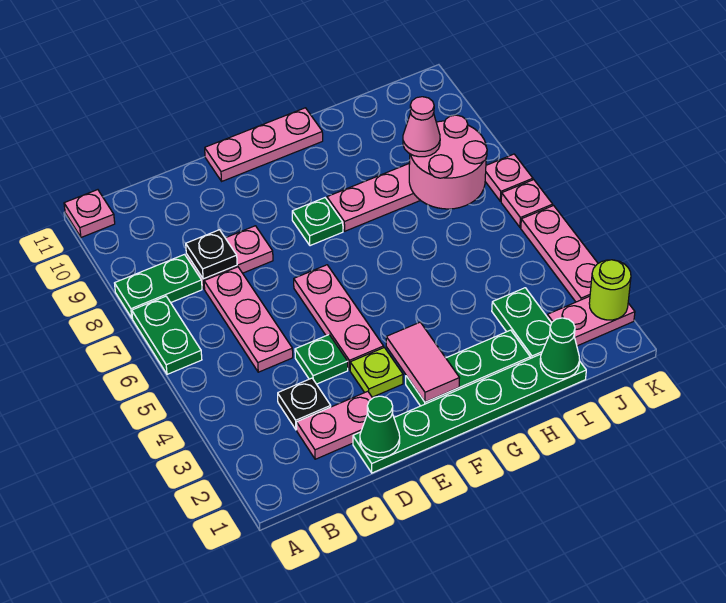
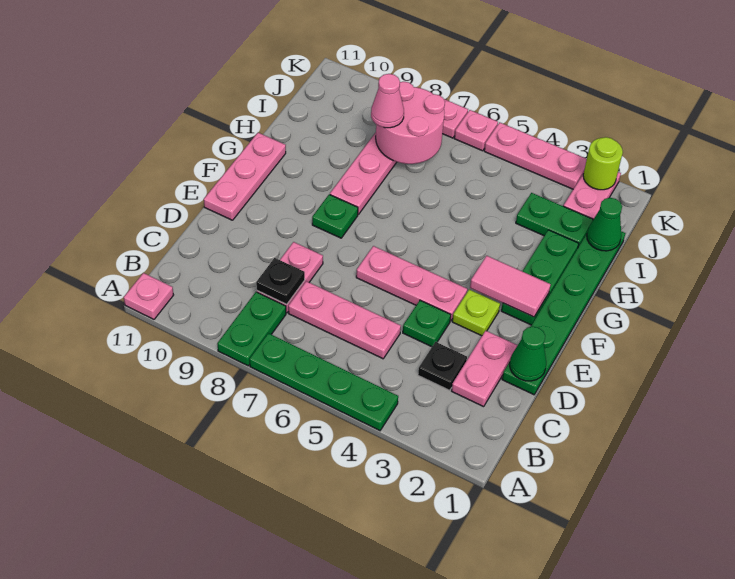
green 1x2 plate [132,296,202,374] -> green 1x4 plate [250,333,398,431]

